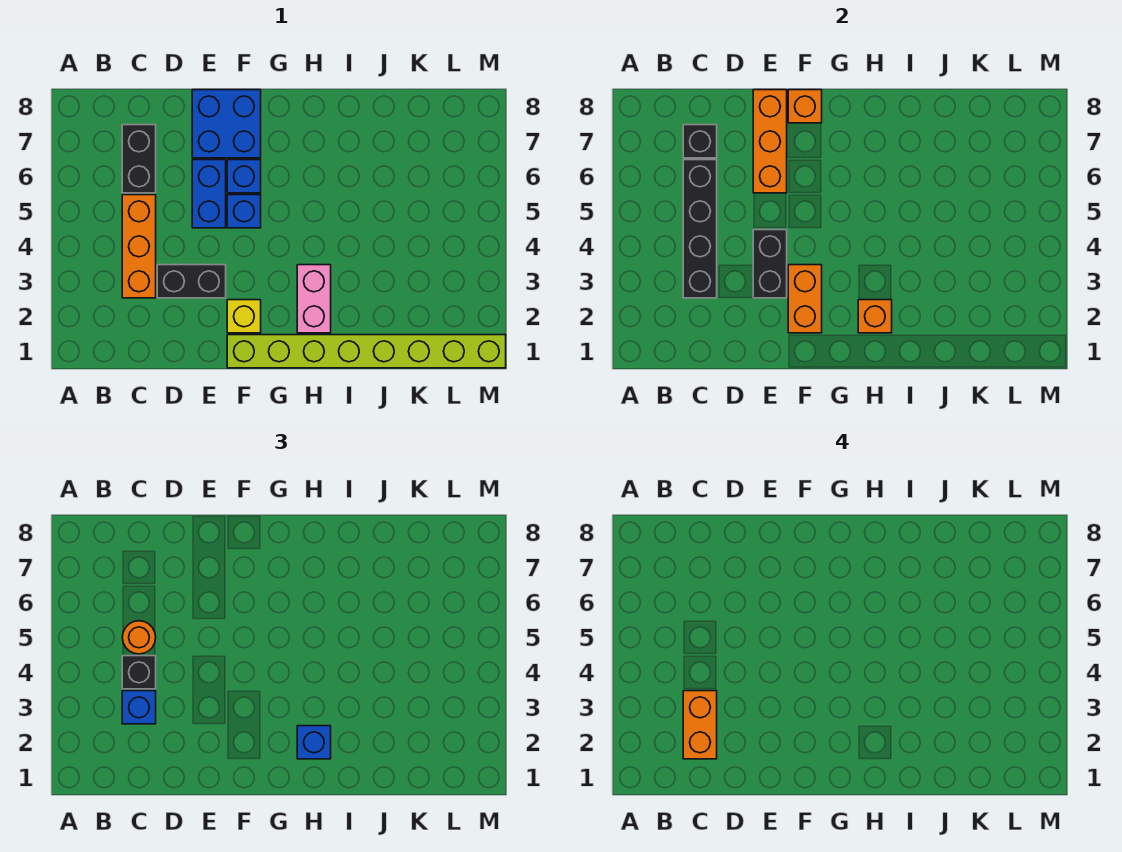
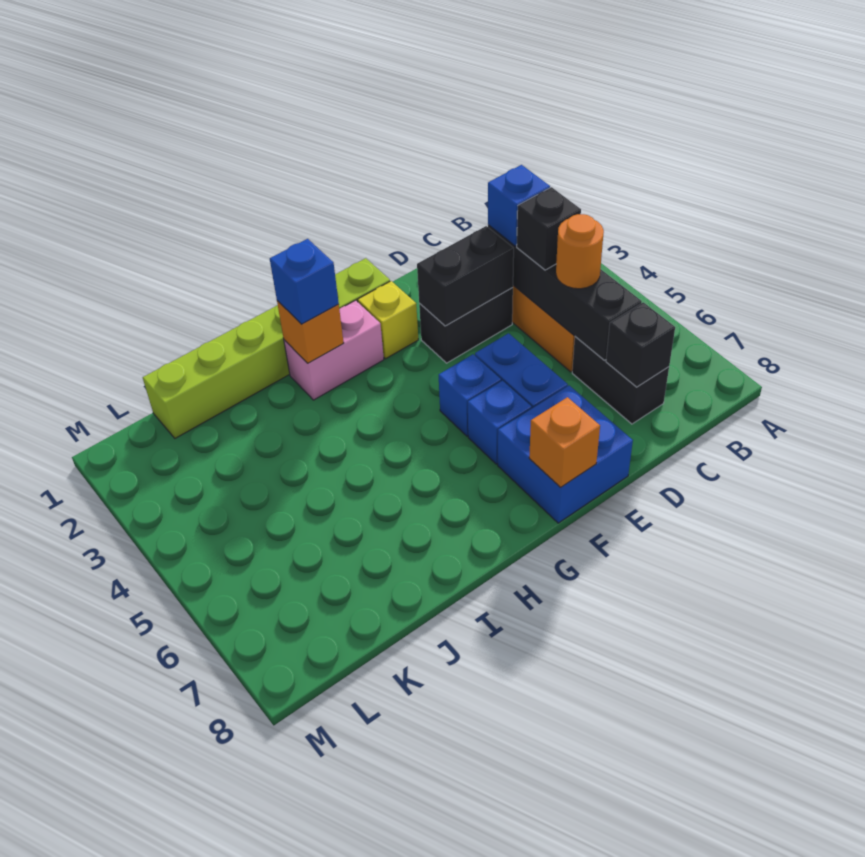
orange 1x2 brick [683,691,717,759] -> none
black 1x2 brick [753,230,787,298] -> black 1x2 brick turned to [417,226,514,326]
orange 1x3 brick [753,90,787,193] -> none
lime 1x8 brick [227,335,506,368] -> lime 1x6 brick [143,258,390,438]
orange 1x2 brick [788,265,822,333] -> none
pink 1x2 brick [297,265,331,333] -> pink 1x2 brick turned to [284,300,384,400]

